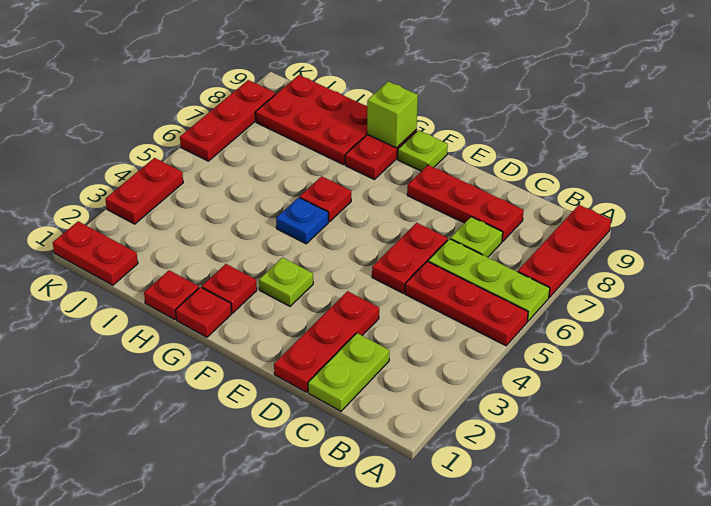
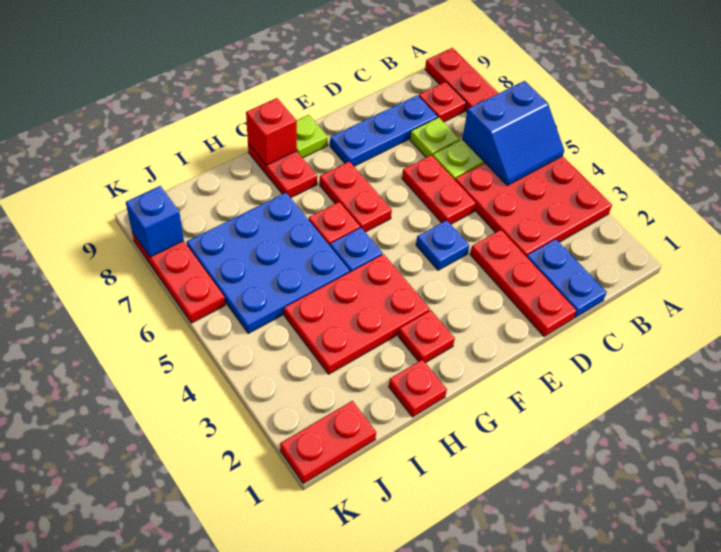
red 1x3 plate [405,261,528,346] -> red 3x3 plate [455,156,612,257]
none -> blue 2x2 slope [462,81,564,185]
lime 1x2 plate [308,333,389,411] -> blue 1x2 plate [527,239,607,318]
red 1x3 plate [407,165,524,242] -> blue 1x3 plate [330,95,438,166]
none -> blue 1x1 plate [416,220,469,270]
lime 1x1 plate [259,258,313,306] -> none
red 1x1 plate [176,287,232,337] -> red 1x1 plate moved to [419,82,466,122]
lime 1x1 brick [367,81,418,148] -> red 1x1 brick [246,98,297,165]
none -> blue 3x3 plate [187,193,350,333]
red 2x3 plate [256,75,367,165] -> red 2x3 plate moved to [284,254,430,374]
red 1x2 plate [106,158,183,224] -> red 1x2 plate moved to [320,161,392,232]
none -> blue 1x1 brick [126,186,184,257]

